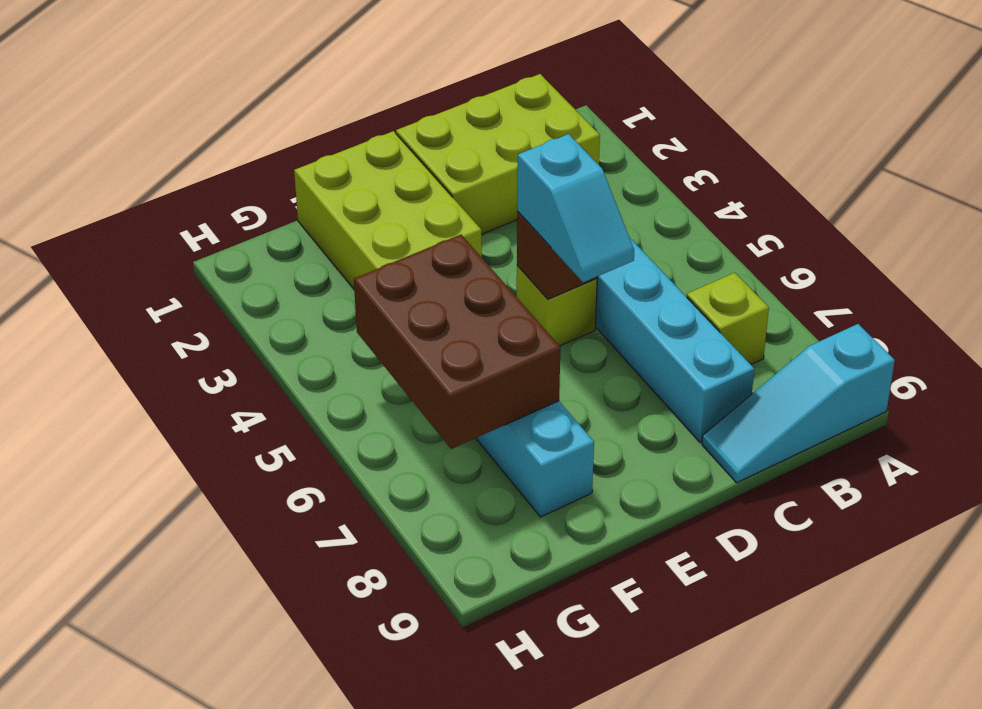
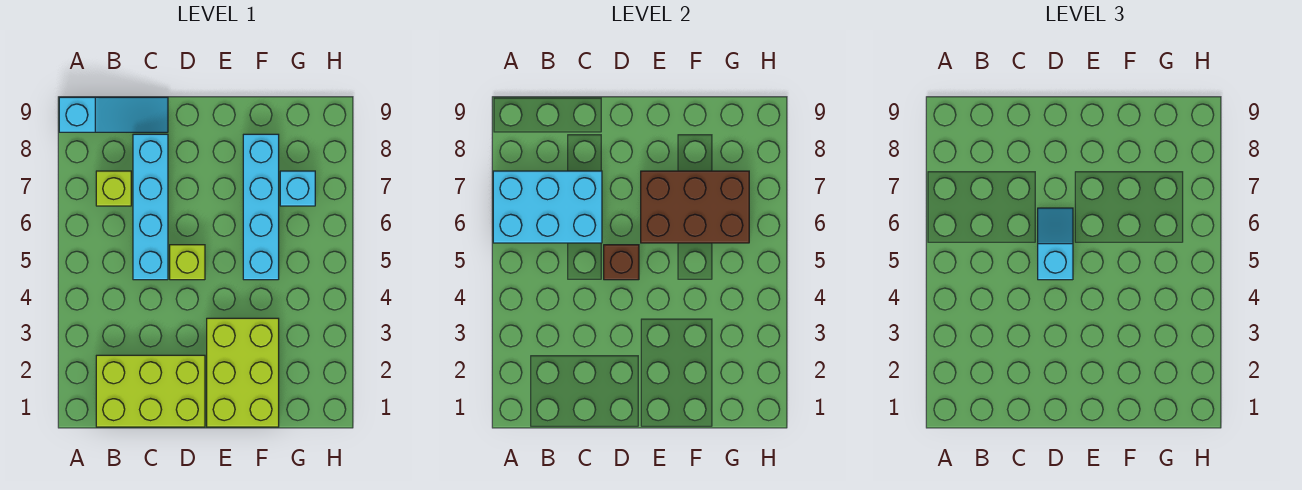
none -> cyan 2x3 brick [493,171,602,243]
brown 2x3 brick [354,235,560,449] -> brown 2x3 brick turned to [641,171,749,243]
none -> cyan 1x1 brick [280,171,315,206]

